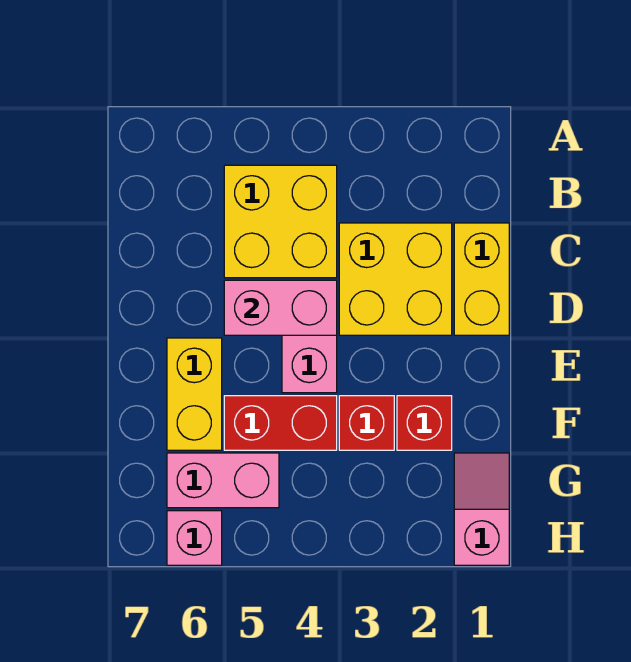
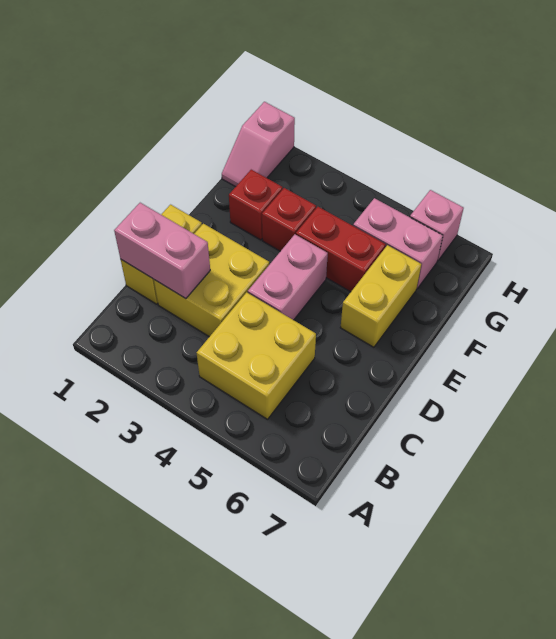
pink 1x2 brick [224,280,337,335] -> pink 1x2 brick moved to [114,203,210,299]

